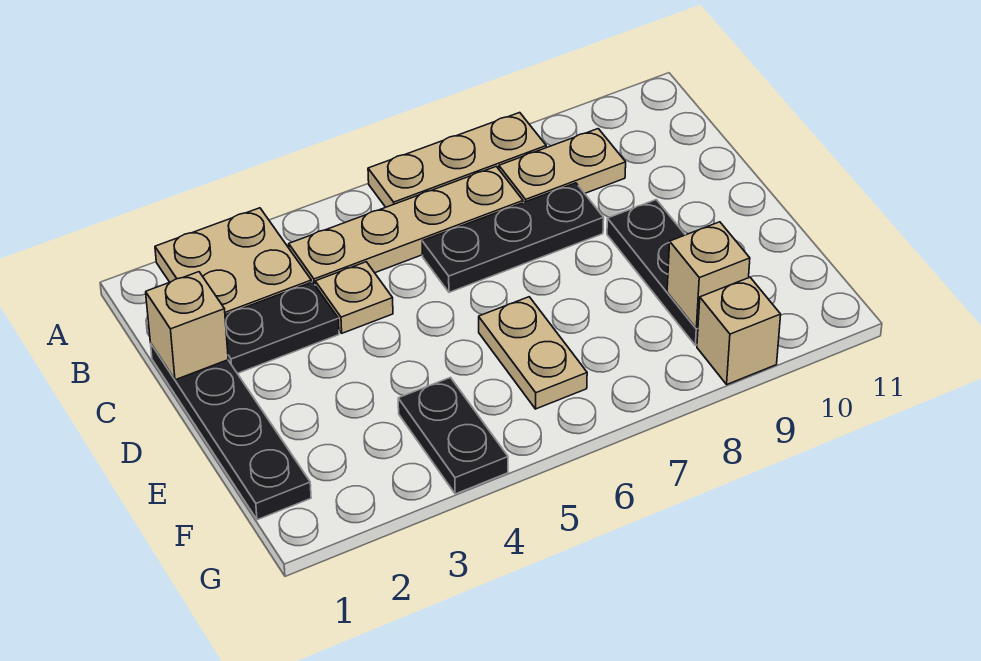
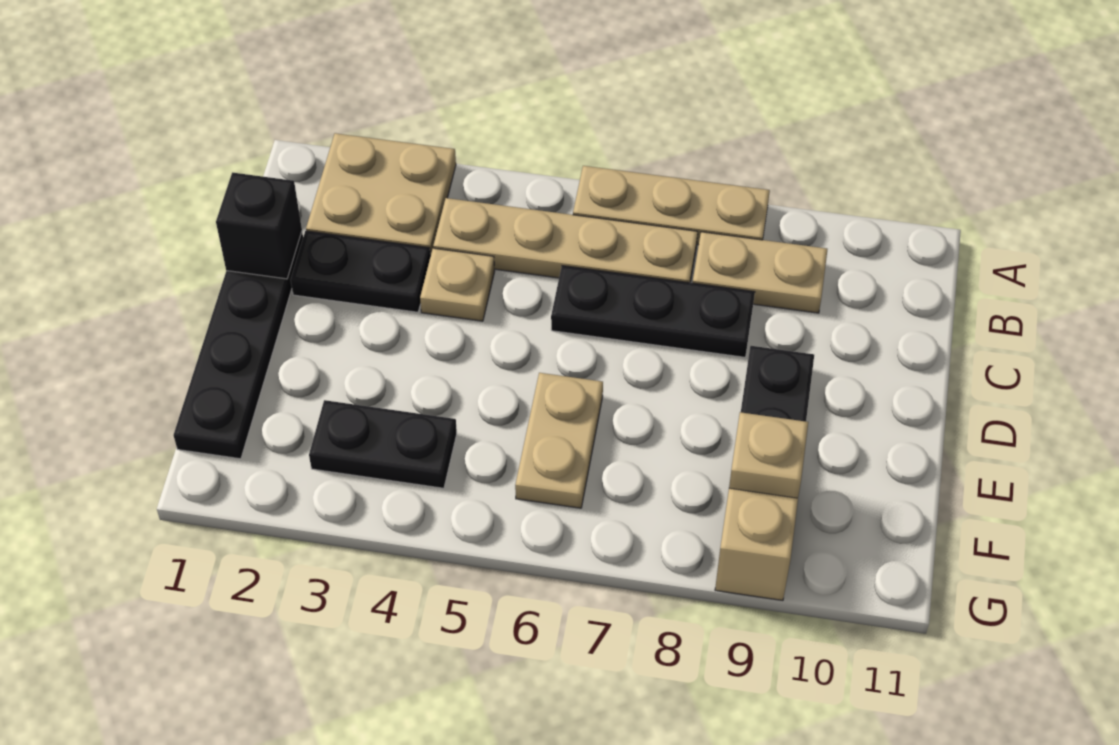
tan 1x1 brick [146,272,228,380] -> black 1x1 brick [216,172,302,279]
black 1x2 plate [398,378,508,494] -> black 1x2 plate turned to [309,400,457,488]

